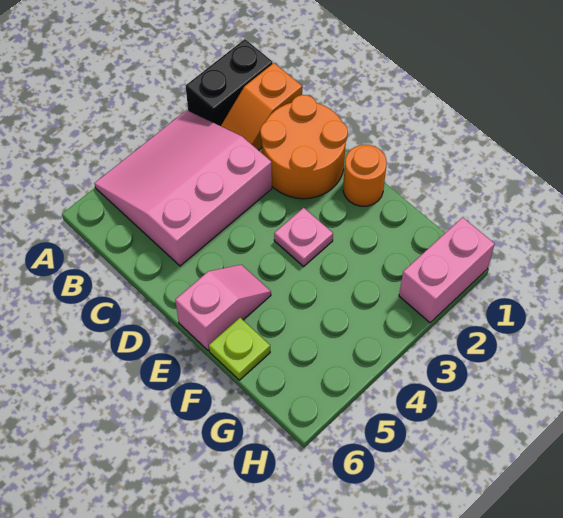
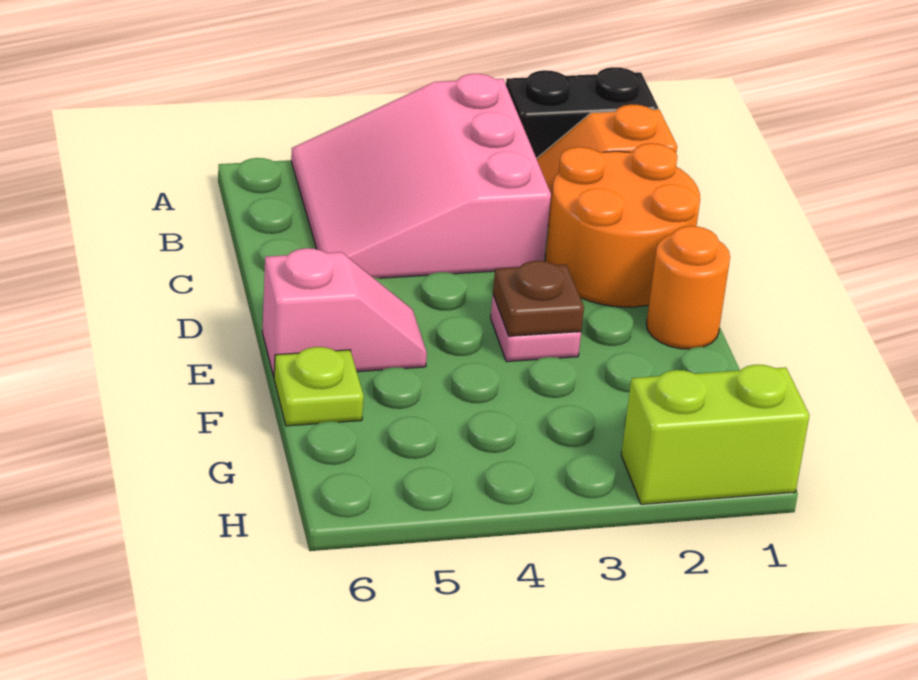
pink 3x3 slope [94,110,272,266] -> pink 3x3 slope turned to [291,74,551,278]
none -> brown 1x1 plate [493,261,584,336]
pink 1x2 brick [399,217,495,323] -> lime 1x2 brick [621,365,810,504]

